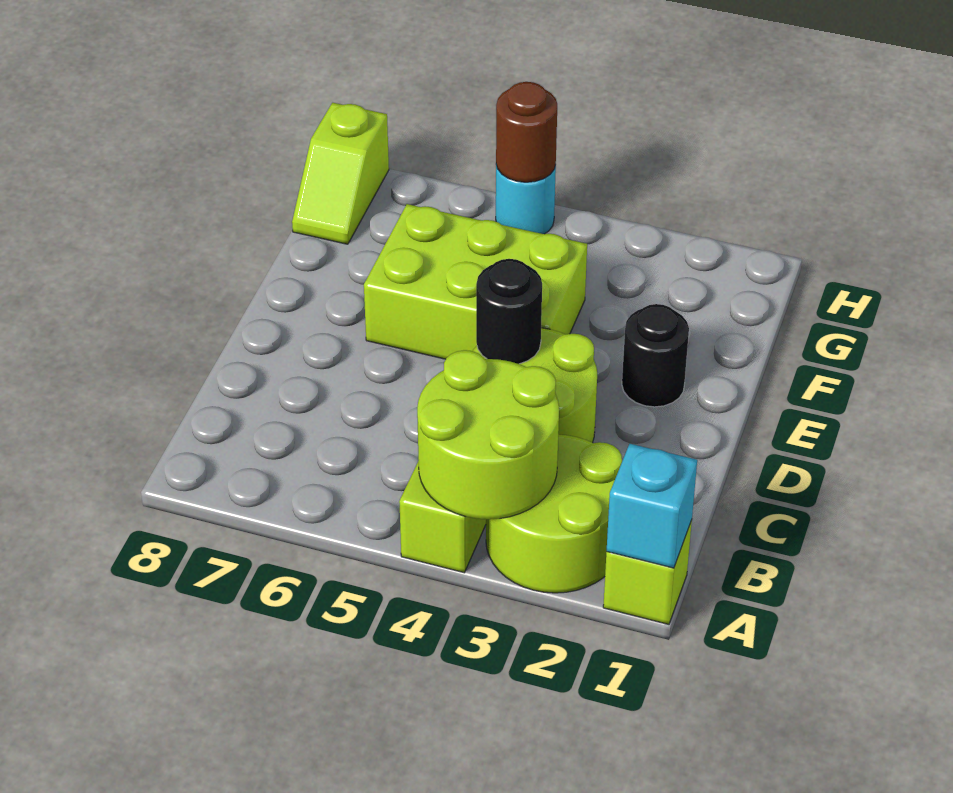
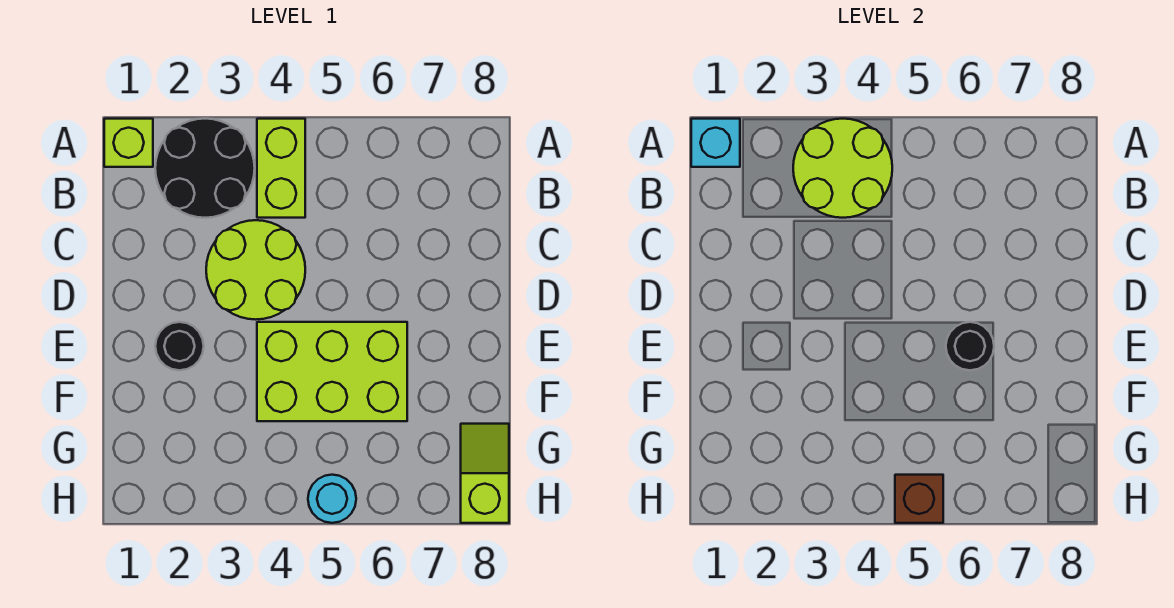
lime 2x2 round brick [486,435,622,593] -> black 2x2 round brick [155,119,255,218]
black 1x1 round brick [476,259,542,364] -> black 1x1 round brick moved to [946,322,994,370]
brown 1x1 round brick [496,82,557,182] -> brown 1x1 brick [895,475,943,523]

